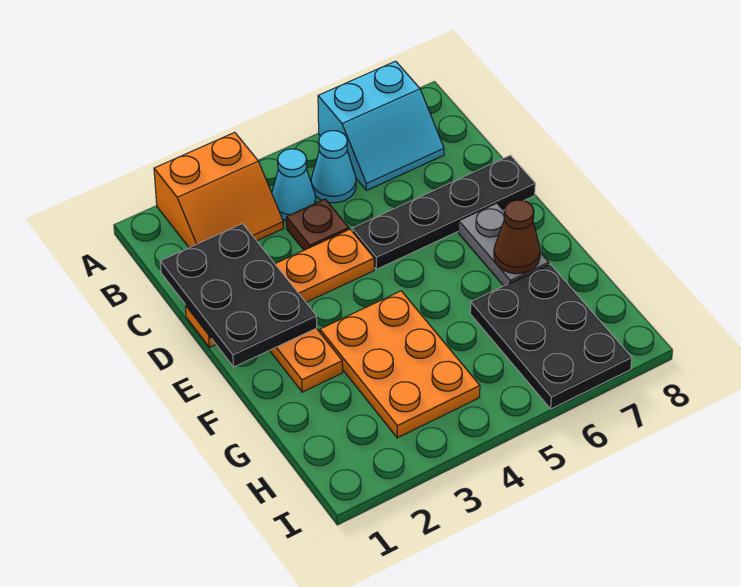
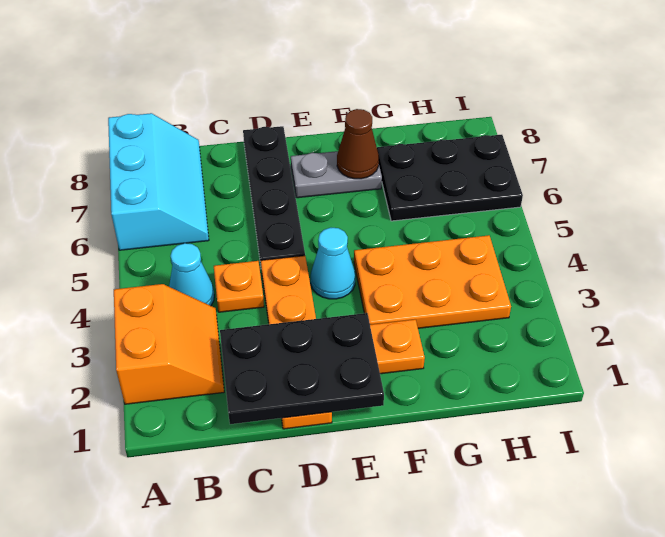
cyan 2x2 slope [318,61,444,191] -> cyan 2x3 slope [108,113,209,250]
cyan 1x1 cone [311,131,356,203] -> cyan 1x1 cone moved to [311,228,355,299]
brown 1x1 plate [286,199,349,250] -> orange 1x1 plate [214,261,264,312]

